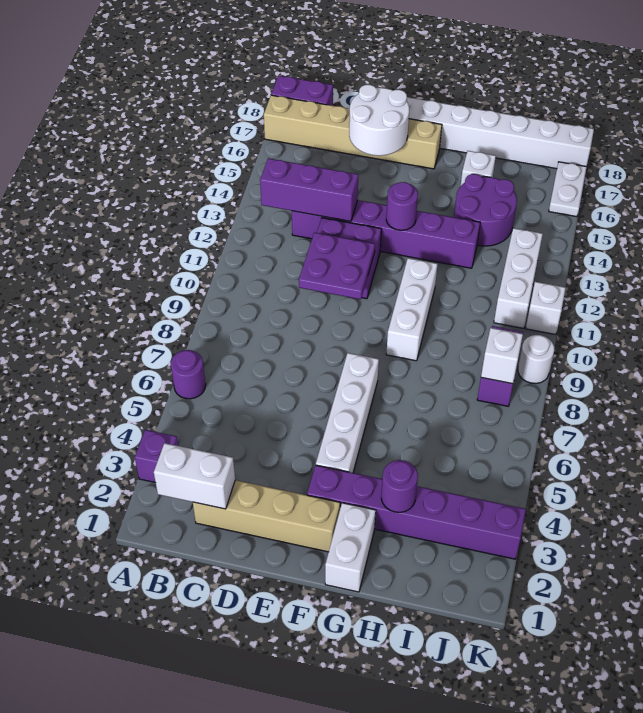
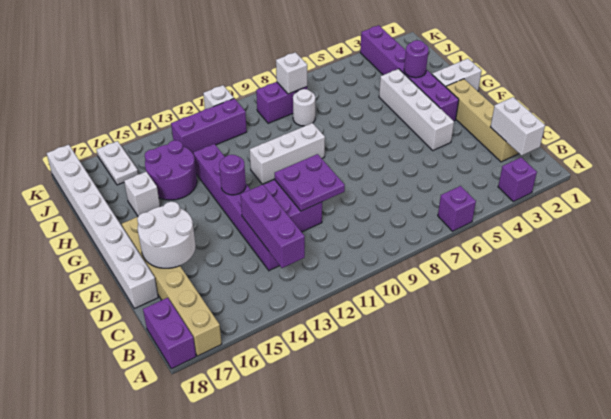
purple 1x1 round brick [171,350,206,399] -> purple 1x1 brick [438,186,476,231]
white 1x4 brick [316,353,379,473] -> white 1x4 brick turned to [379,69,454,150]
white 1x3 brick [494,228,543,328] -> purple 1x3 brick [171,98,247,153]
white 1x1 round brick [518,335,554,384] -> white 1x1 round brick moved to [293,89,315,126]
white 1x2 plate [549,162,586,217] -> white 1x2 plate turned to [96,141,138,185]

